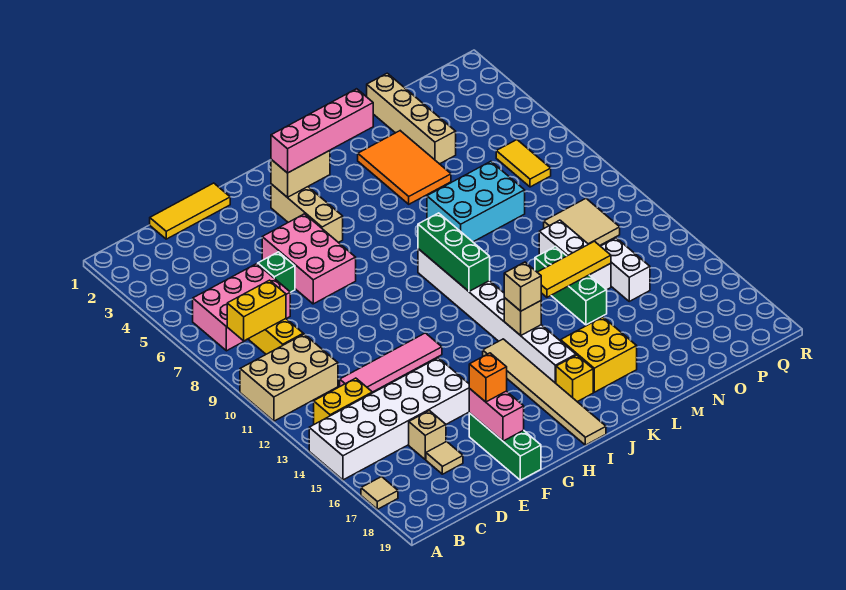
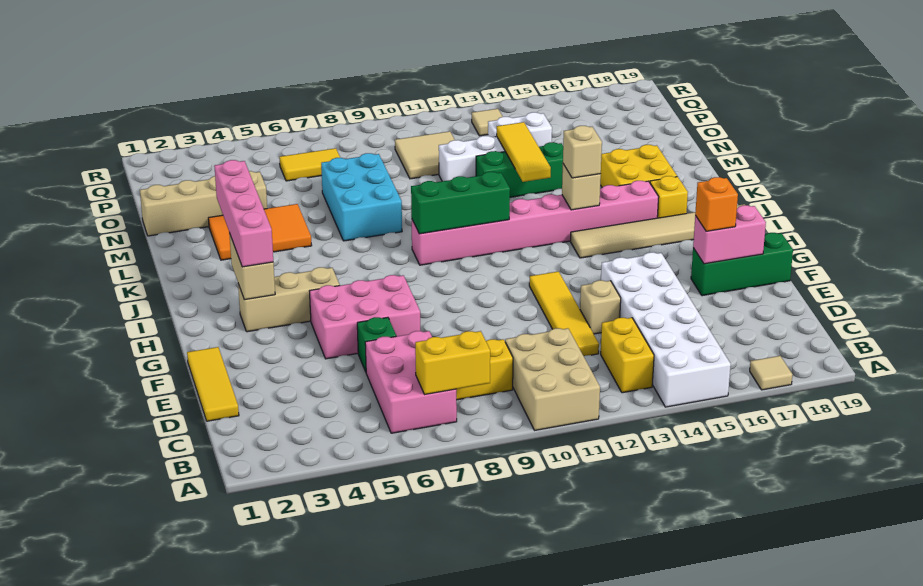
yellow 1x2 brick [227,280,286,341] -> yellow 1x2 brick turned to [415,331,490,394]
pink 1x4 tile [340,333,442,392] -> yellow 1x4 tile [529,271,599,356]
tan 1x1 brick [409,411,446,459] -> tan 1x1 brick moved to [580,280,621,334]
tan 1x1 tile [426,442,463,474] -> tan 1x1 tile moved to [472,109,503,136]
white 1x8 brick [418,249,576,383] -> pink 1x8 brick [412,181,659,265]

